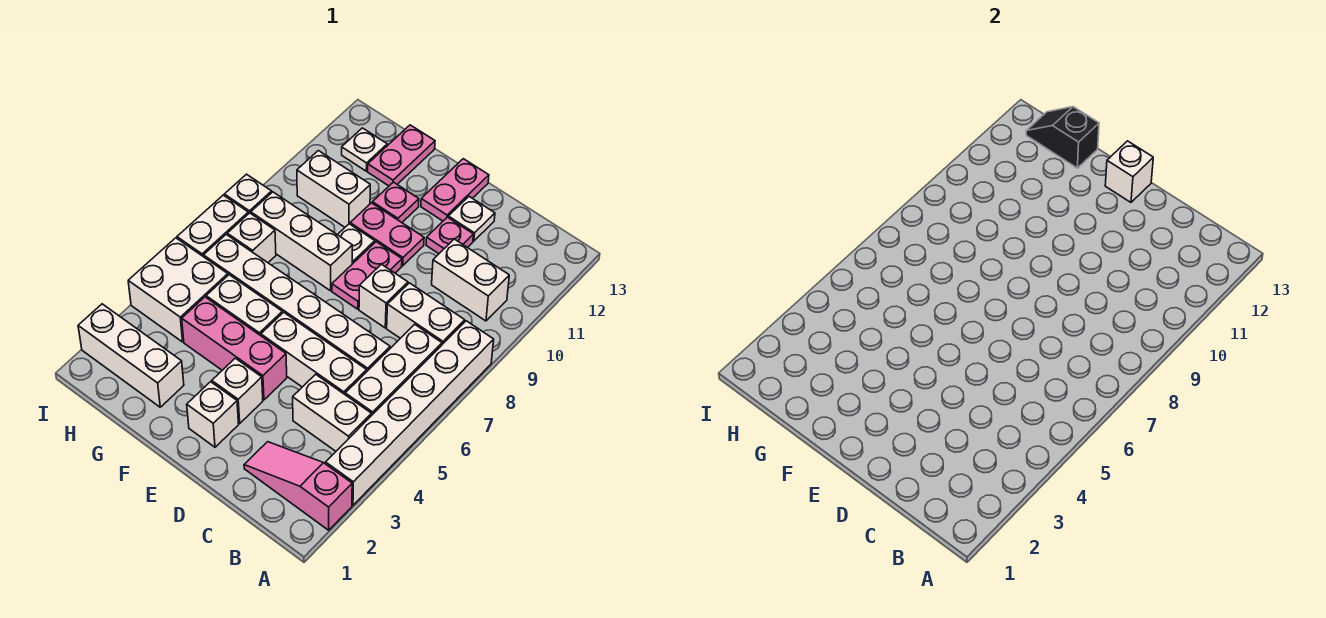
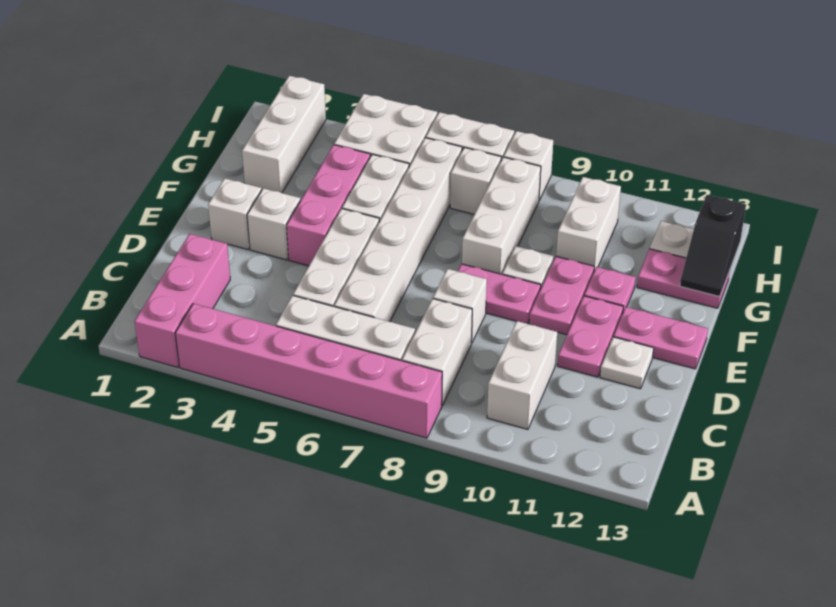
pink 1x3 slope [244,442,352,530] -> pink 1x3 brick [135,234,230,367]
white 1x6 brick [326,321,494,505] -> pink 1x6 brick [175,303,442,438]
white 1x2 brick [293,374,372,451] -> none
pink 1x1 plate [426,217,473,254] -> pink 1x2 plate [558,296,623,377]
white 1x1 brick [1105,141,1153,202] -> none
black 1x2 slope [1026,107,1099,168] -> black 1x2 slope turned to [680,195,746,296]

